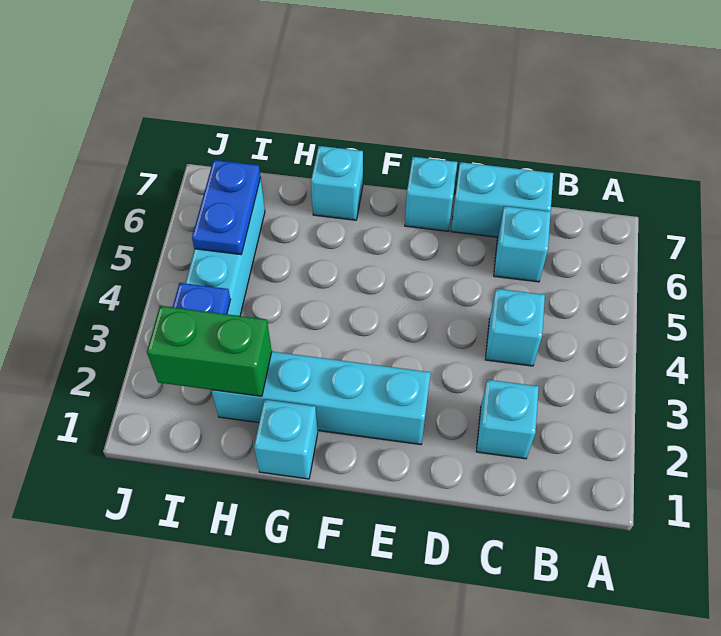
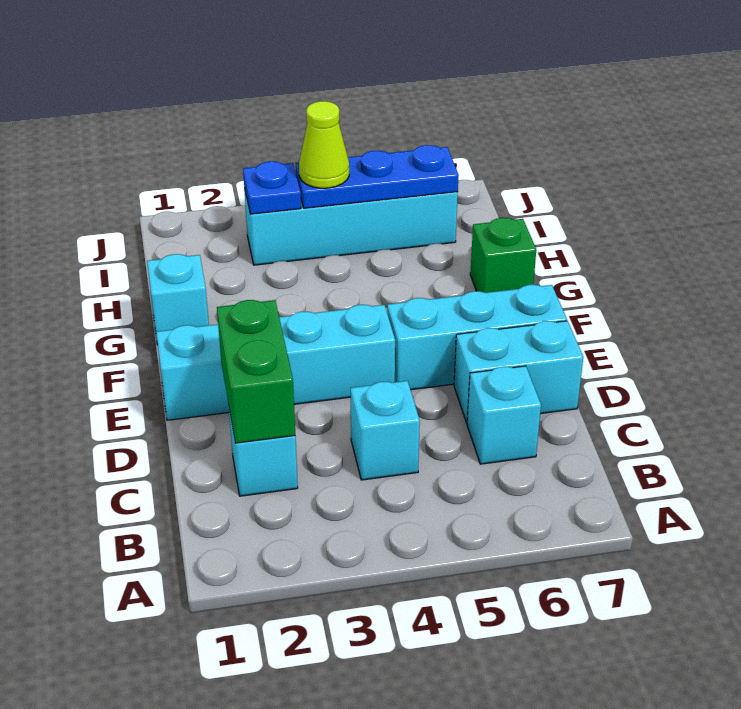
cyan 1x2 brick [451,162,553,237] -> cyan 1x2 brick turned to [454,321,583,423]
cyan 1x4 brick [211,352,431,445] -> cyan 1x4 brick turned to [156,305,395,420]
cyan 1x1 brick [405,157,457,231] -> cyan 1x3 brick [387,285,567,390]
cyan 1x1 brick [311,146,363,220] -> green 1x1 brick [470,218,536,293]
green 1x2 brick [147,306,272,396] -> green 1x2 brick moved to [217,300,295,443]
none -> lime 1x1 cone [299,101,349,188]
blue 1x2 plate [192,160,261,255] -> blue 1x3 plate [296,145,459,208]

